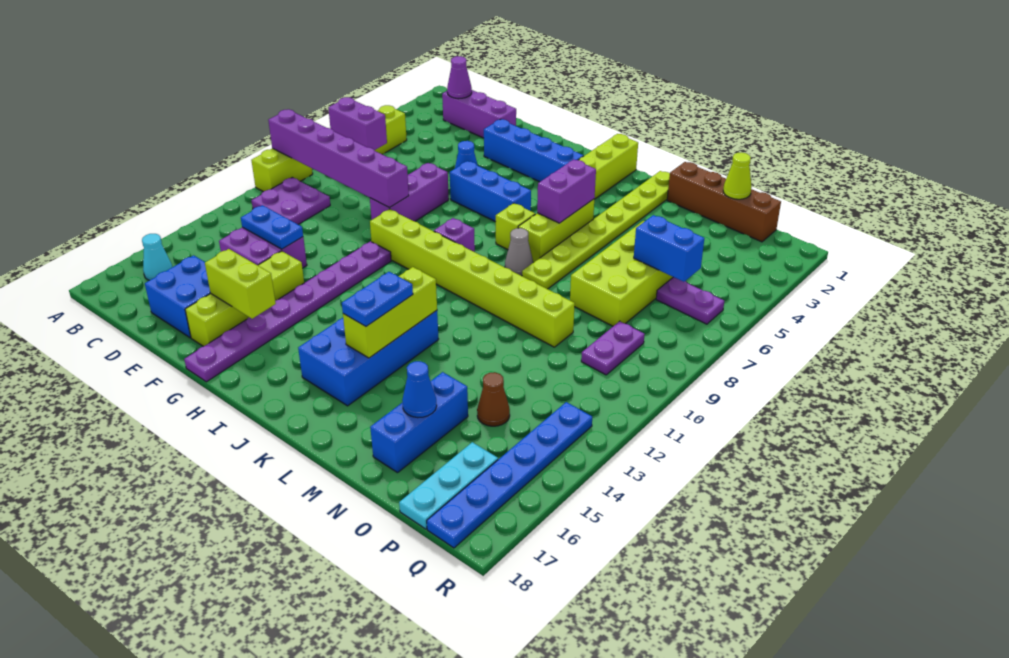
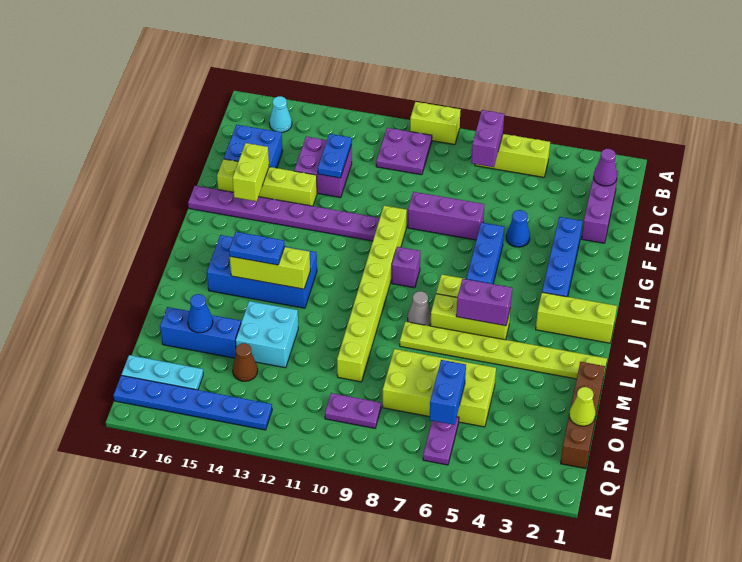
purple 1x6 brick [268,109,409,208] -> none
none -> cyan 2x2 brick [235,301,298,368]

